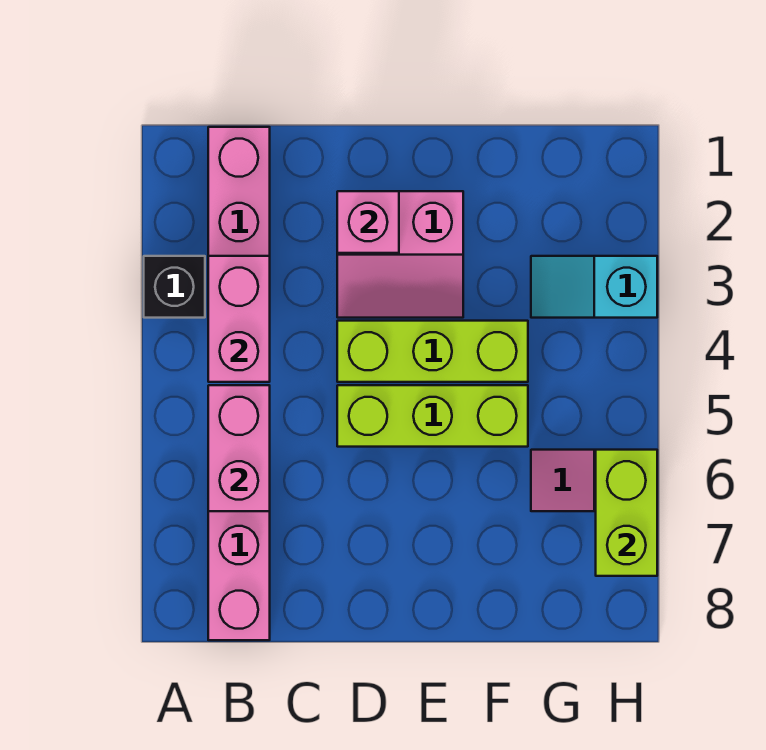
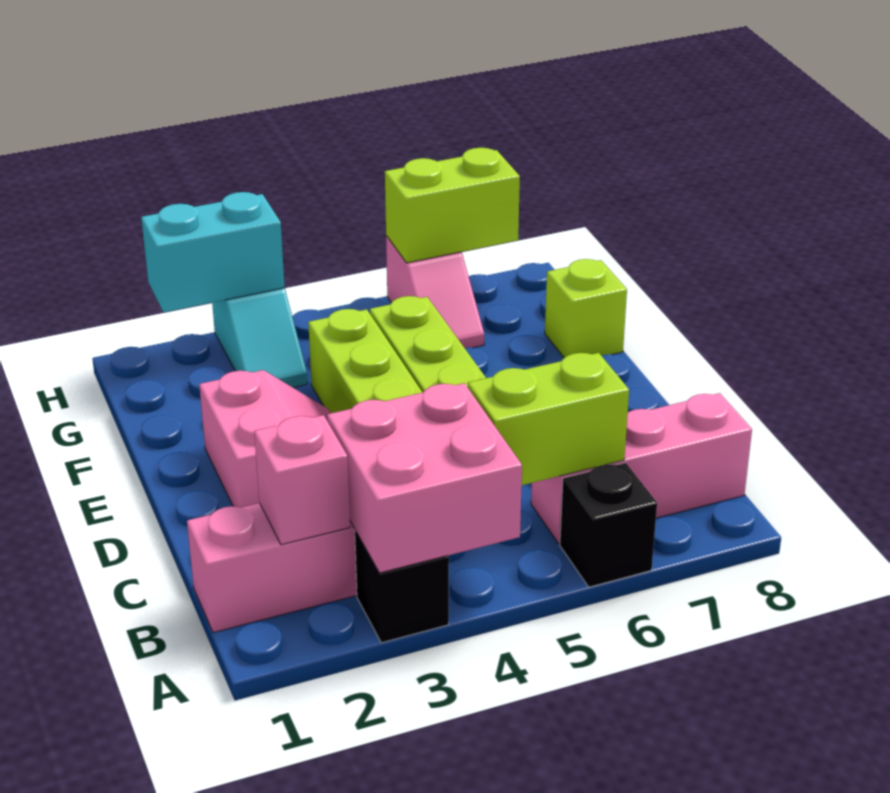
none -> black 1x1 brick [560,463,657,587]
pink 1x2 brick [208,256,270,382] -> pink 2x2 brick [327,383,522,573]
pink 1x2 brick [208,385,270,511] -> lime 1x2 brick [468,353,629,485]
pink 1x1 brick [337,191,399,253] -> pink 1x1 brick moved to [254,415,350,545]
none -> lime 1x1 brick [545,259,627,358]
none -> cyan 1x2 brick [141,192,285,312]

